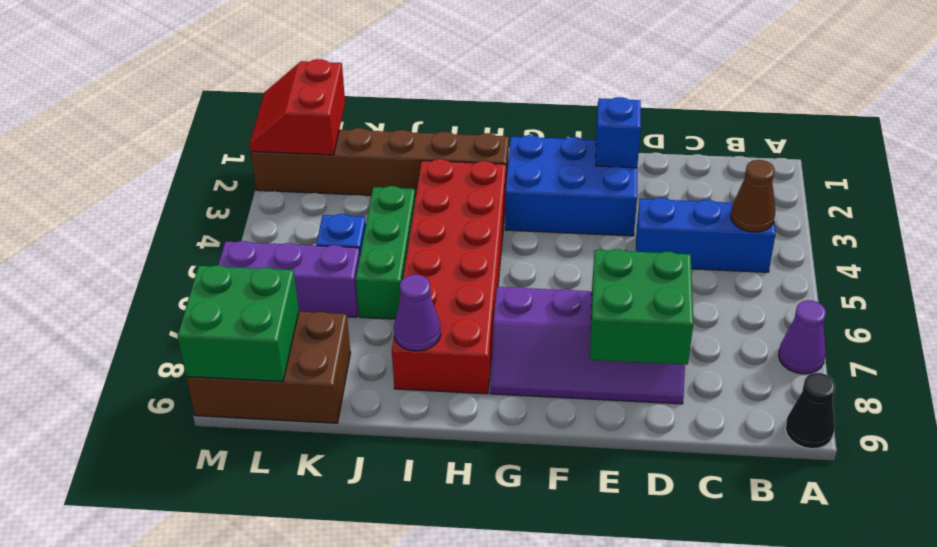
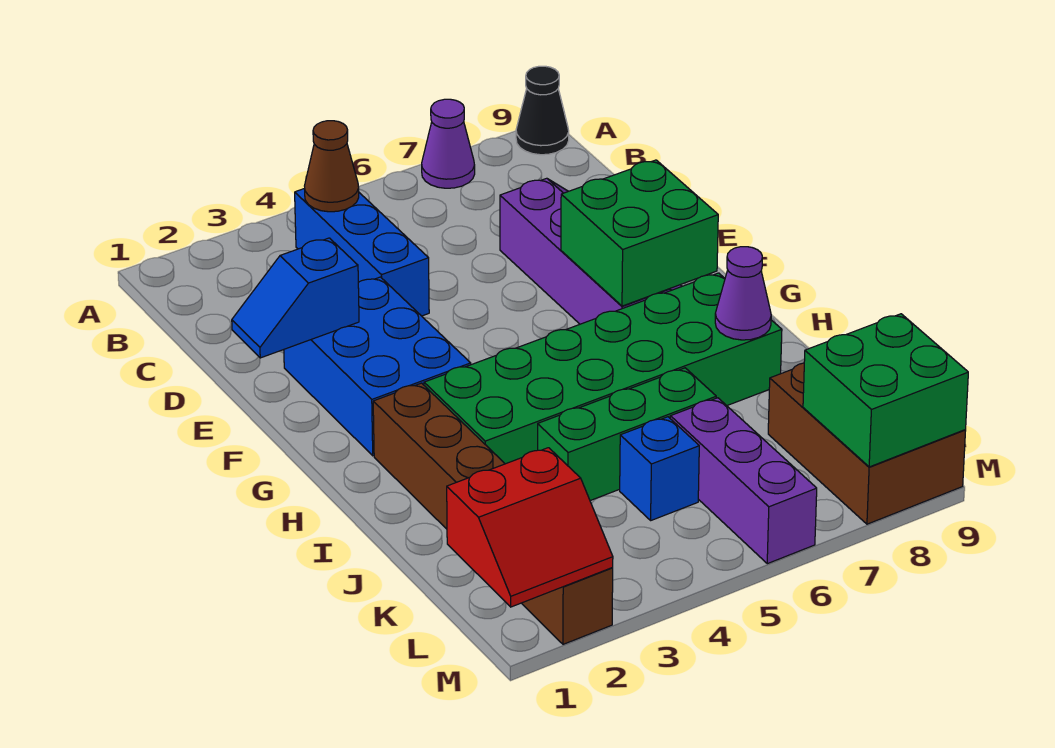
green 2x2 brick [590,249,693,365] -> green 2x2 brick moved to [561,160,718,306]
red 2x6 brick [392,159,506,394] -> green 2x6 brick [424,273,782,464]

